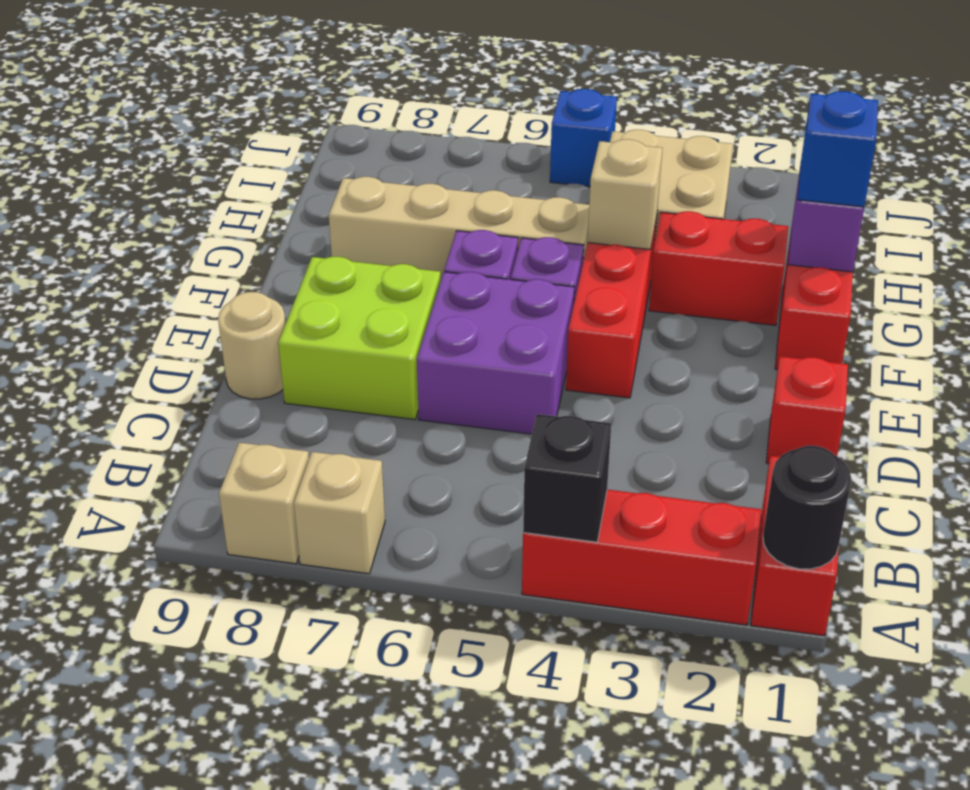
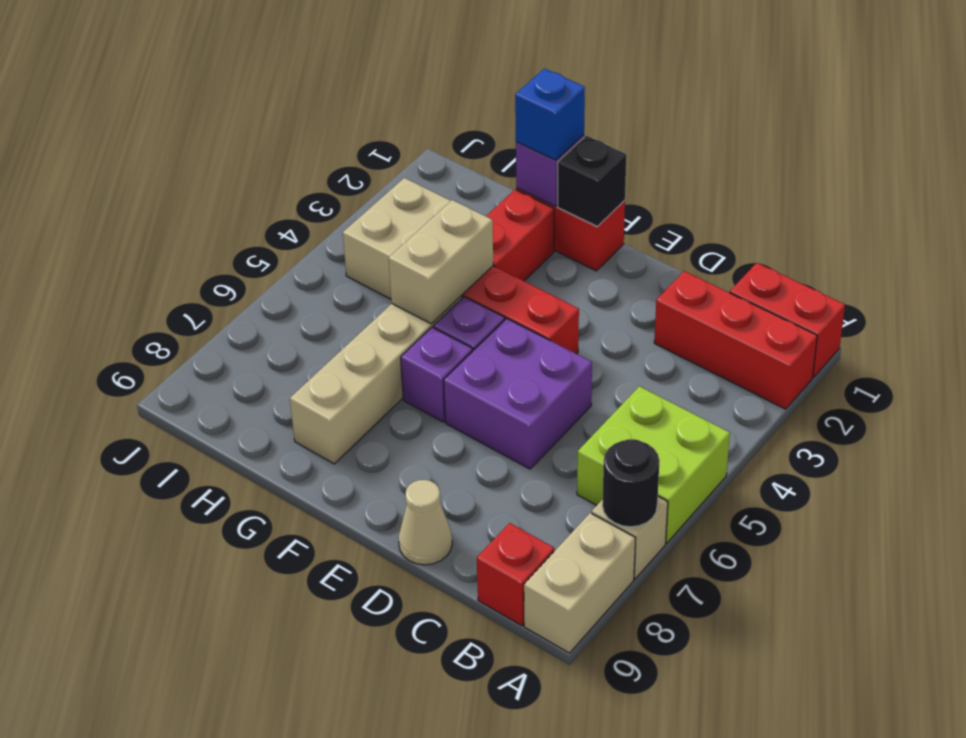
black 1x1 round brick [763,446,851,569] -> black 1x1 round brick moved to [602,439,660,527]
red 1x3 brick [522,490,761,625] -> red 1x3 brick turned to [654,271,817,409]
black 1x1 brick [523,414,611,542] -> black 1x1 brick moved to [558,136,627,227]
tan 1x1 brick [219,442,309,564] -> tan 1x2 brick [524,513,635,653]
red 1x1 brick [766,356,848,464] -> red 1x1 brick moved to [477,523,554,626]
lime 2x2 brick [278,257,441,419] -> lime 2x2 brick moved to [577,386,730,543]
tan 1x1 round brick [218,292,286,399] -> tan 1x1 cone [398,480,452,565]
tan 1x1 brick [587,139,662,250] -> tan 1x2 brick [389,200,493,324]
blue 1x1 brick [550,89,617,187] -> none

